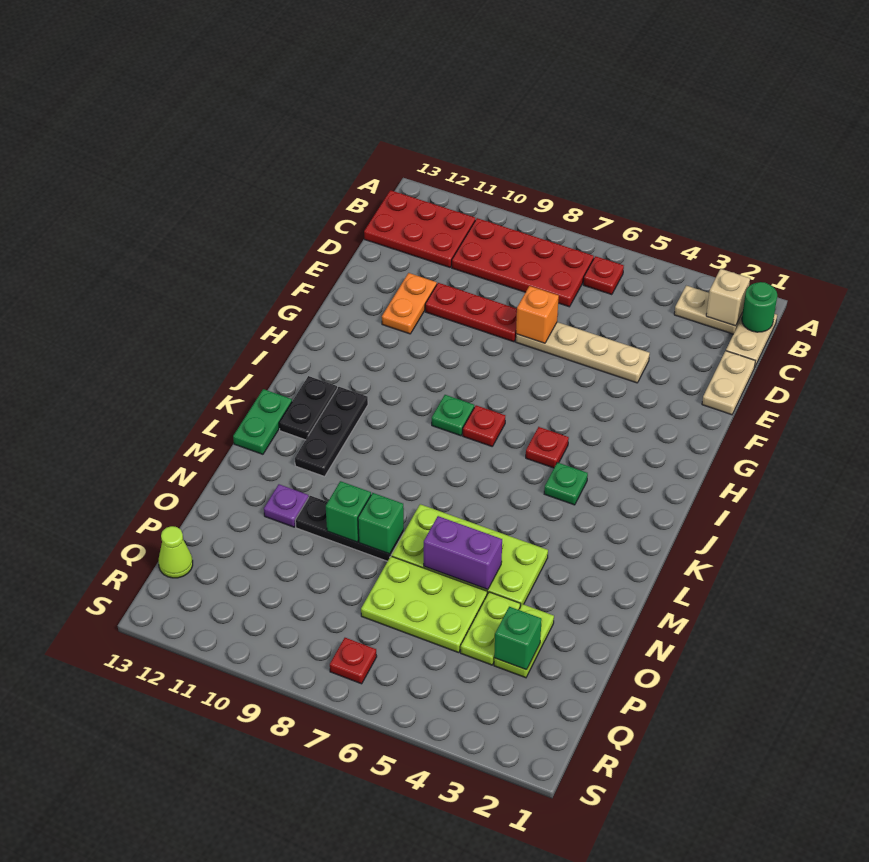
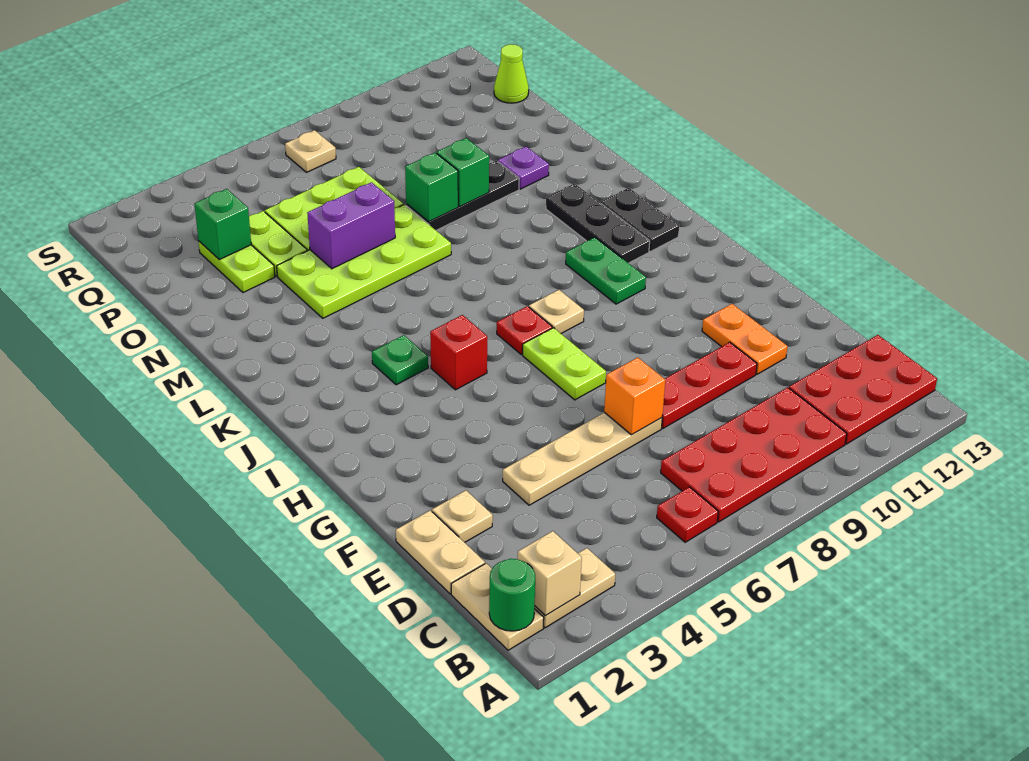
none -> tan 1x1 plate [432,490,493,542]
none -> lime 1x2 plate [523,328,606,400]
red 1x1 plate [526,427,569,468] -> red 1x1 brick [430,315,487,390]
green 1x1 plate [432,395,474,436] -> tan 1x1 plate [529,290,584,333]
green 1x2 plate [233,389,292,454] -> green 1x2 plate moved to [566,237,646,304]
red 1x1 plate [330,638,377,684] -> tan 1x1 plate [285,130,336,172]

